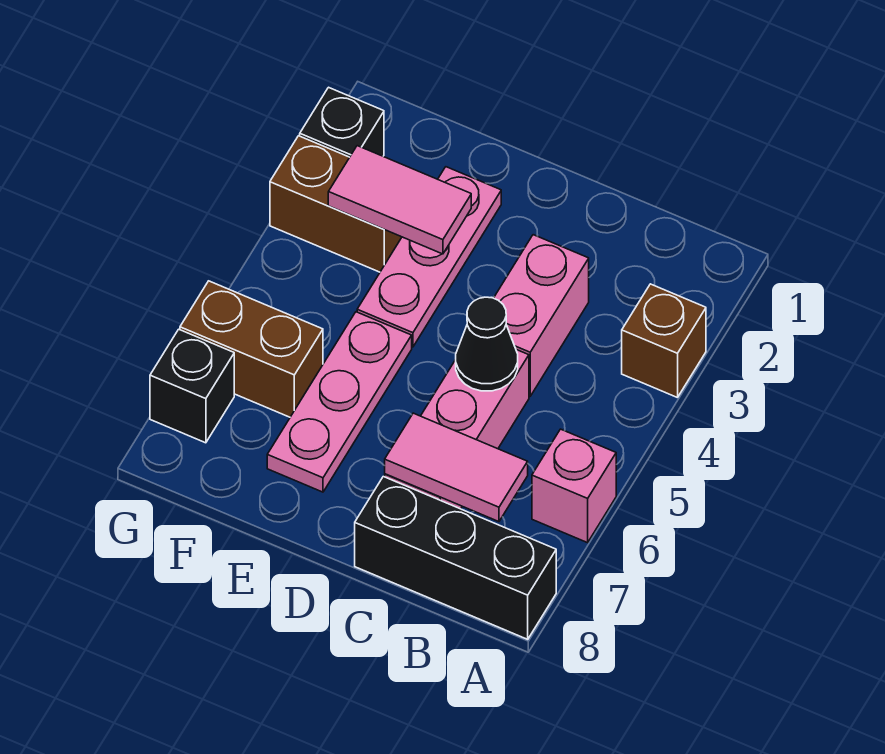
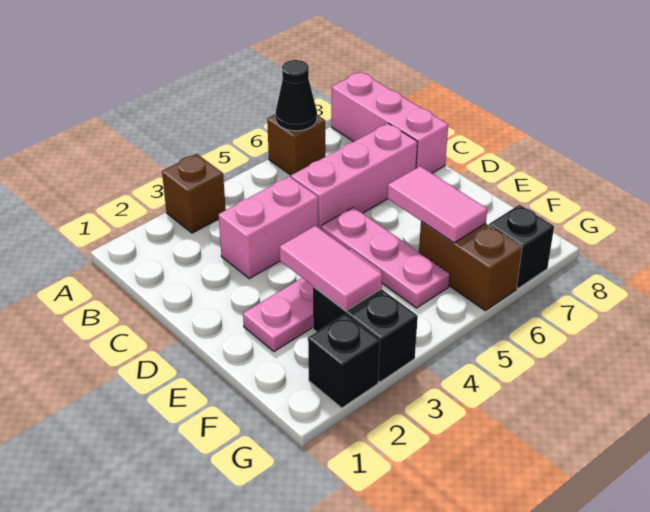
pink 1x1 brick [532,429,616,543] -> brown 1x1 brick [267,114,325,175]
black 1x3 brick [355,477,556,639] -> pink 1x3 brick [331,72,448,173]
pink 1x2 tile [385,413,528,522] -> pink 1x2 tile moved to [388,166,487,243]
black 1x1 cone [456,297,518,391] -> black 1x1 cone moved to [276,60,317,131]
pink 1x3 plate [267,312,412,492] -> pink 1x3 plate turned to [321,207,450,308]
brown 1x2 brick [270,136,402,272] -> black 1x2 brick [313,286,418,382]

